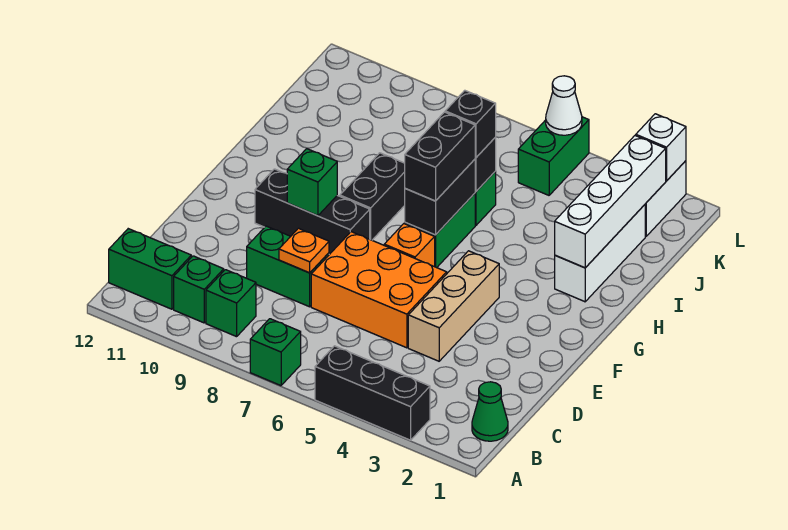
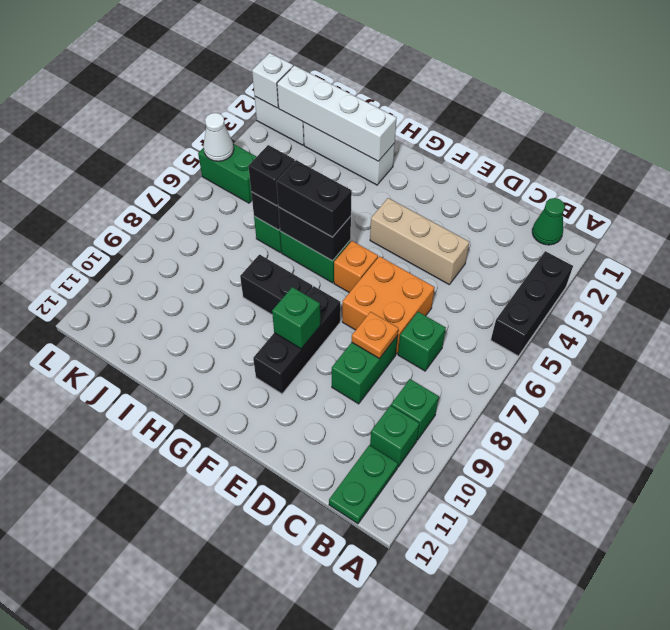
green 1x1 brick [250,319,301,386] -> green 1x1 brick moved to [398,312,446,371]
green 1x2 brick [109,229,191,309] -> green 1x2 plate [329,445,398,524]
orange 2x3 brick [311,232,447,348] -> orange 2x2 brick [342,256,435,354]

